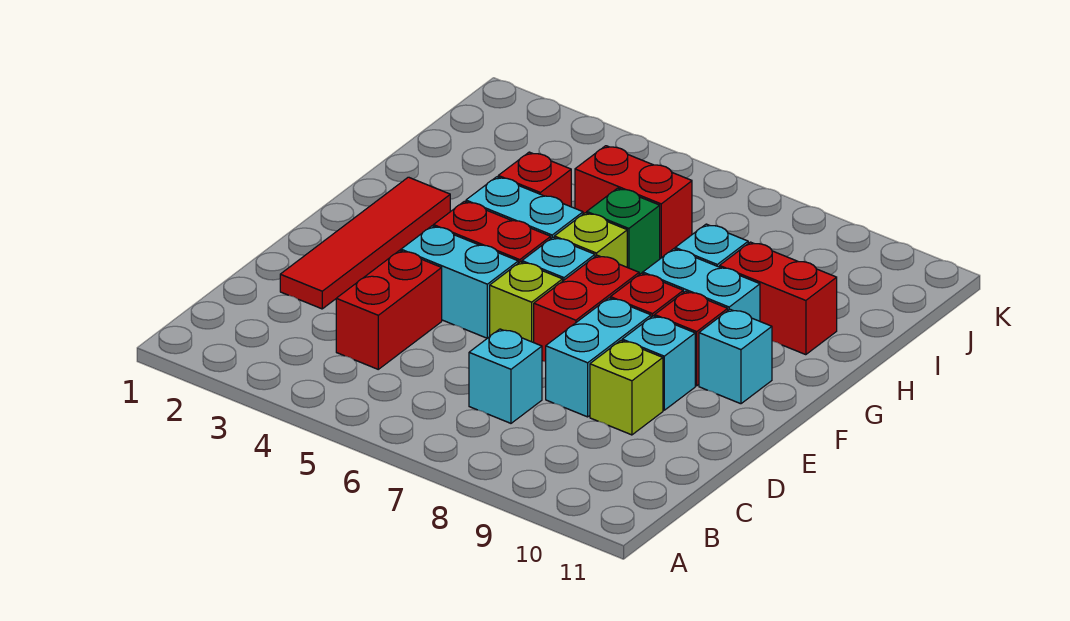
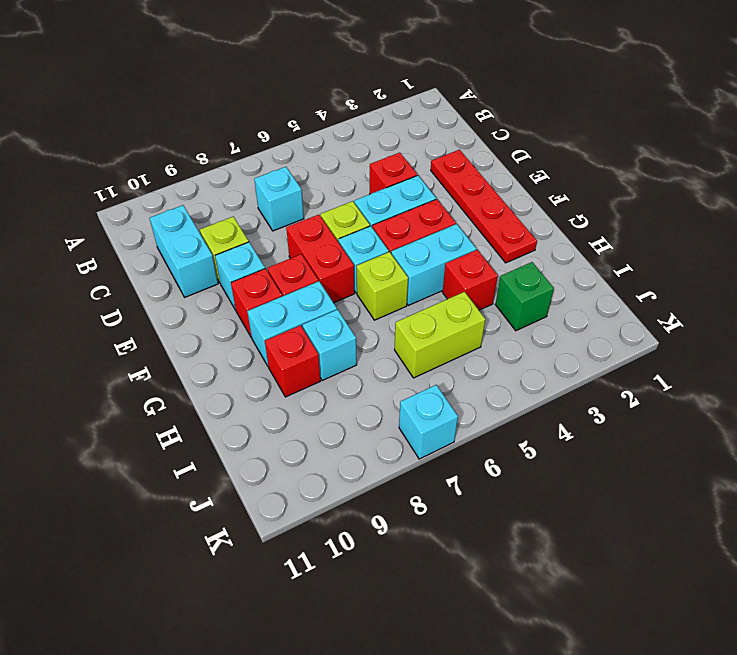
red 1x2 brick [336,250,442,369] -> red 1x1 brick [370,153,417,194]
red 1x4 tile [280,177,450,309] -> red 1x4 plate [431,150,537,263]
cyan 1x2 brick [546,298,651,417] -> cyan 1x2 brick moved to [150,205,218,297]
cyan 1x1 brick [699,309,772,404] -> cyan 1x1 brick moved to [399,385,458,459]
green 1x1 brick [587,188,660,275] -> green 1x1 brick moved to [495,262,554,331]
red 1x2 brick [720,242,837,355] -> red 1x1 brick [265,325,320,397]
red 1x2 brick [575,146,692,258] -> lime 1x2 brick [394,292,485,378]

